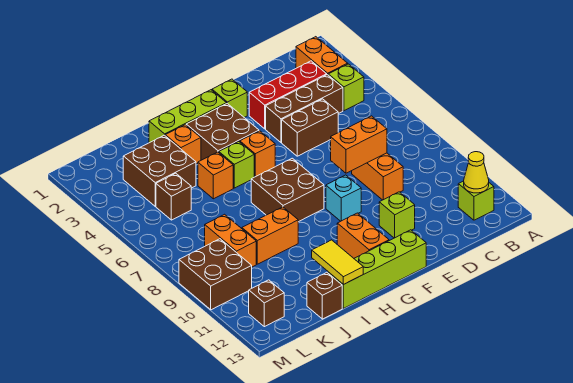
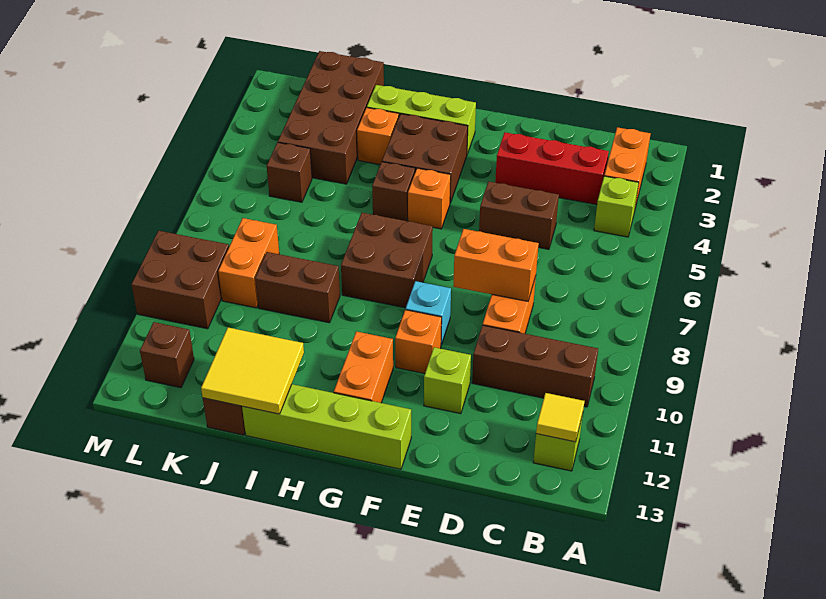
yellow 1x1 cone [464,152,489,193] -> yellow 1x1 tile [536,393,584,442]
brown 1x3 brick [266,75,343,143] -> brown 1x3 brick moved to [472,325,598,407]
lime 1x1 brick [212,79,247,118] -> none
lime 1x1 brick [219,142,254,188] -> brown 1x1 brick [372,162,415,221]
orange 1x1 brick [198,152,233,199] -> orange 1x1 brick moved to [395,310,442,374]
orange 1x2 brick [242,207,298,264] -> brown 1x2 brick [255,252,340,323]
yellow 1x2 tile [312,240,363,285] -> yellow 2x2 tile [201,328,304,414]
brown 2x2 brick [123,135,196,206] -> brown 2x4 brick [278,51,384,184]

